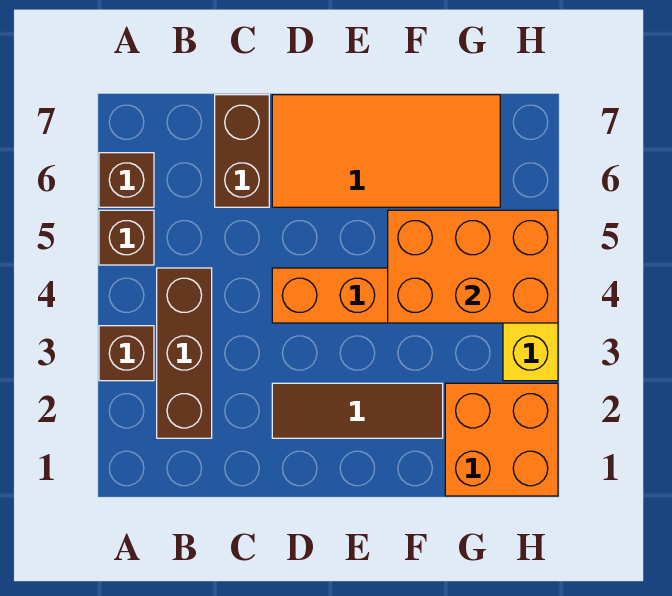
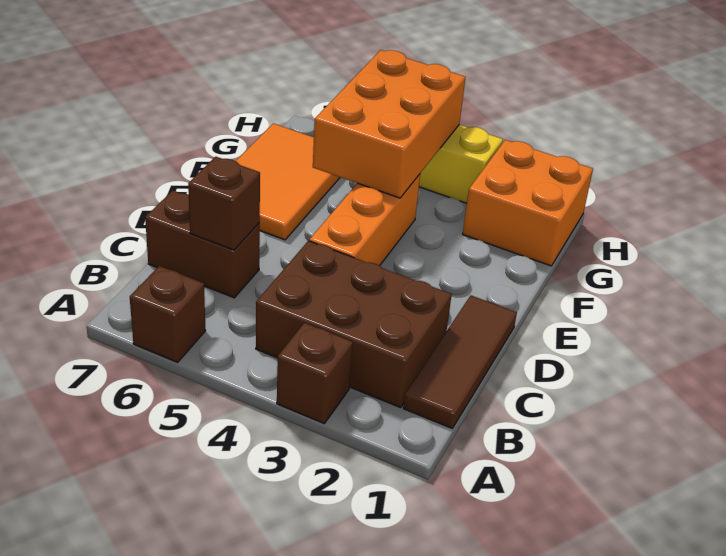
brown 1x1 brick [99,210,154,265] -> brown 1x1 brick moved to [188,157,260,250]
brown 1x3 brick [157,268,212,438] -> brown 2x3 brick [256,241,452,408]
brown 1x3 tile [272,383,443,438] -> brown 1x3 tile moved to [403,296,517,429]
orange 2x4 tile [272,95,500,207] -> orange 2x3 tile [236,123,340,240]

